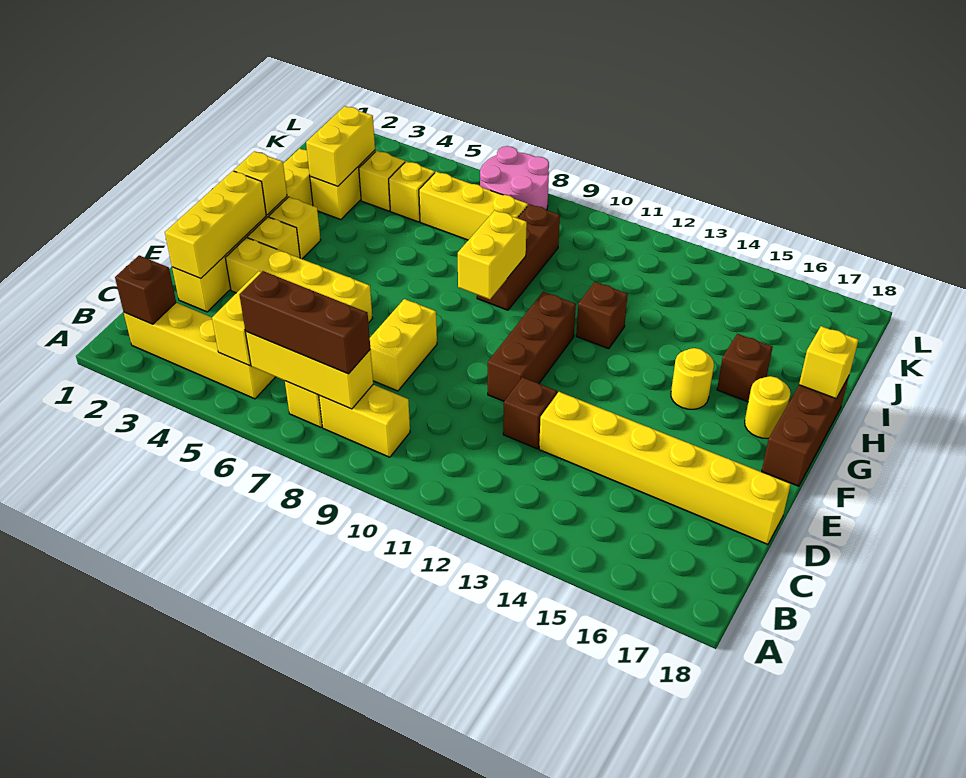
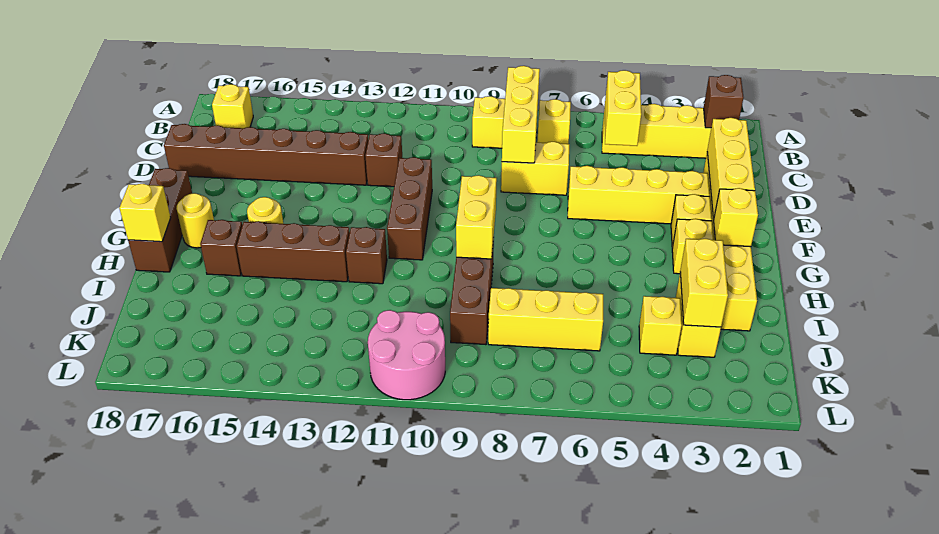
yellow 1x3 brick [246,332,373,409] -> yellow 1x3 brick turned to [502,66,540,163]
brown 1x3 brick [240,271,370,374] -> brown 1x3 brick moved to [237,222,350,282]
yellow 1x2 brick [370,299,437,391] -> yellow 1x2 brick turned to [501,142,569,195]
yellow 1x6 brick [539,392,791,544] -> brown 1x6 brick [164,124,368,185]
yellow 1x1 brick [389,161,435,222] -> yellow 1x1 brick moved to [212,84,253,128]
pink 2x2 round brick [480,146,549,210] -> pink 2x2 round brick moved to [368,310,445,400]

